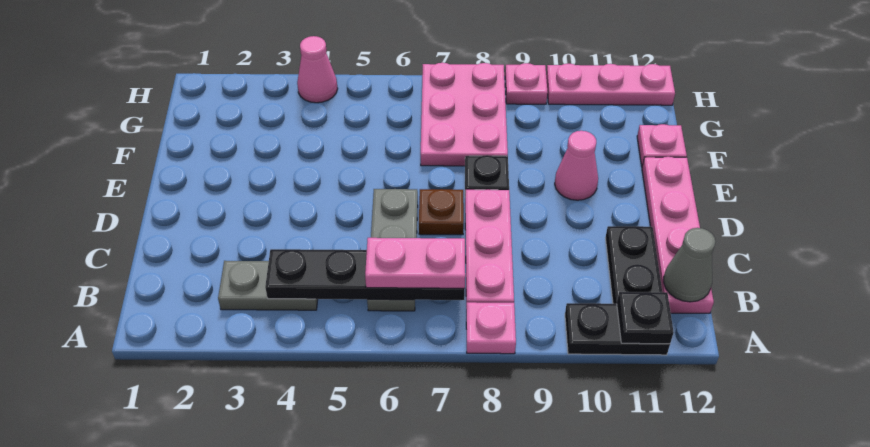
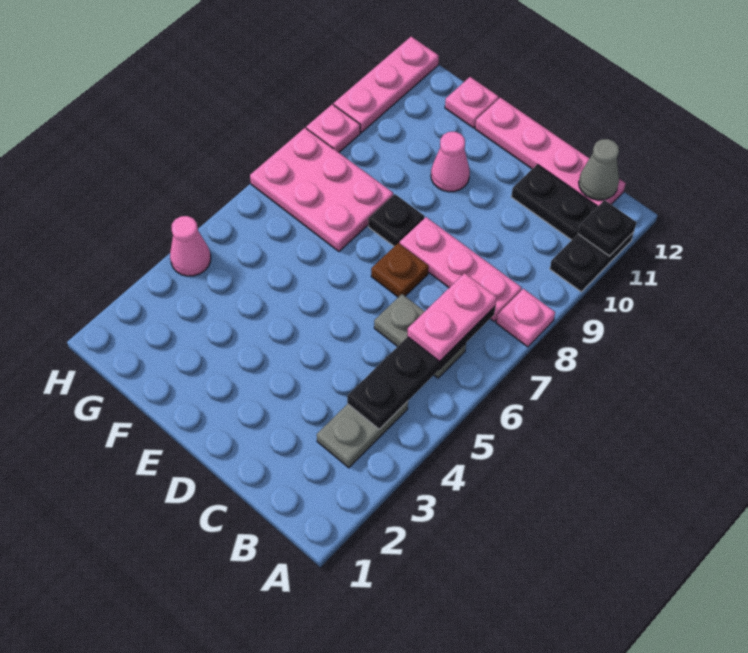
grey 1x3 plate [367,189,418,311] -> grey 1x2 plate [374,294,466,378]

